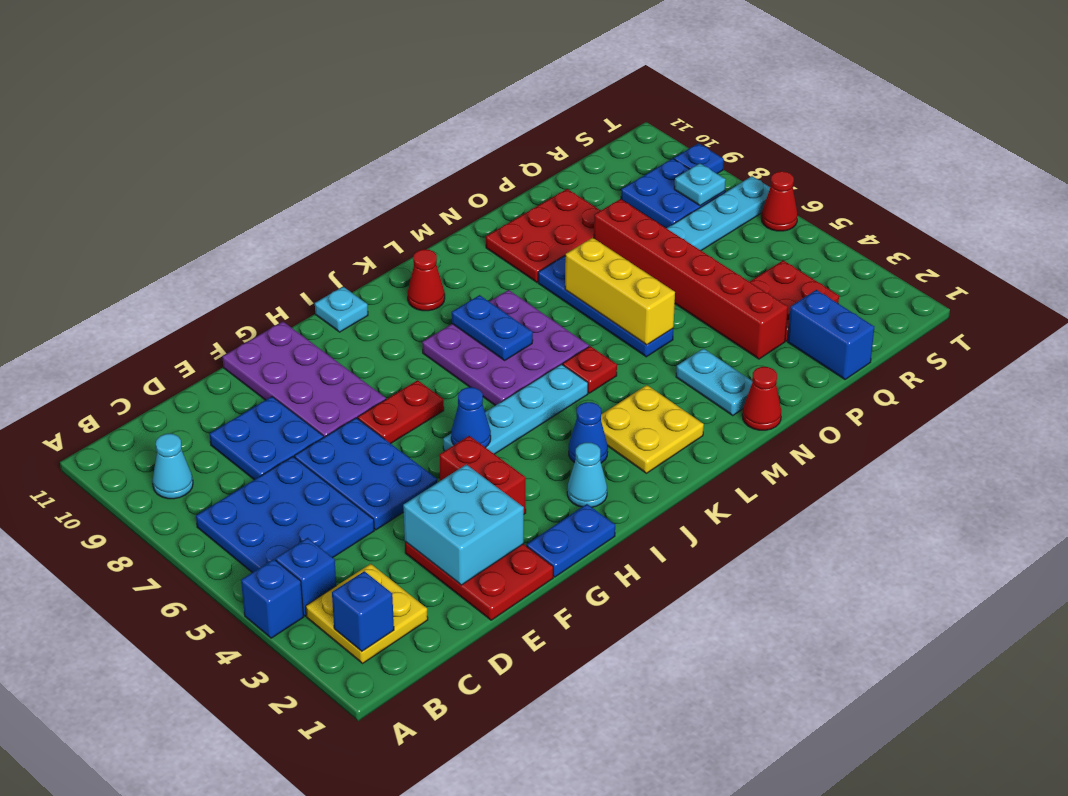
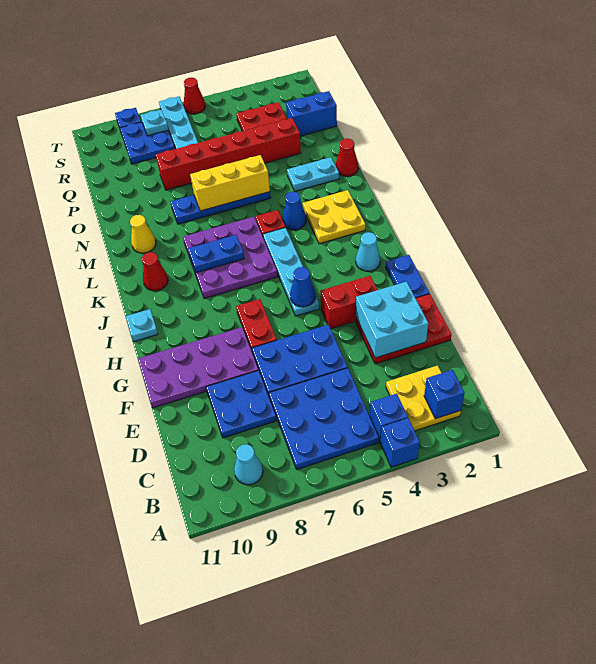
blue 1x1 cone [569,402,608,463] -> blue 1x1 cone moved to [282,192,306,230]
none -> yellow 1x1 cone [130,215,156,253]
red 2x3 plate [486,189,601,282] -> none

